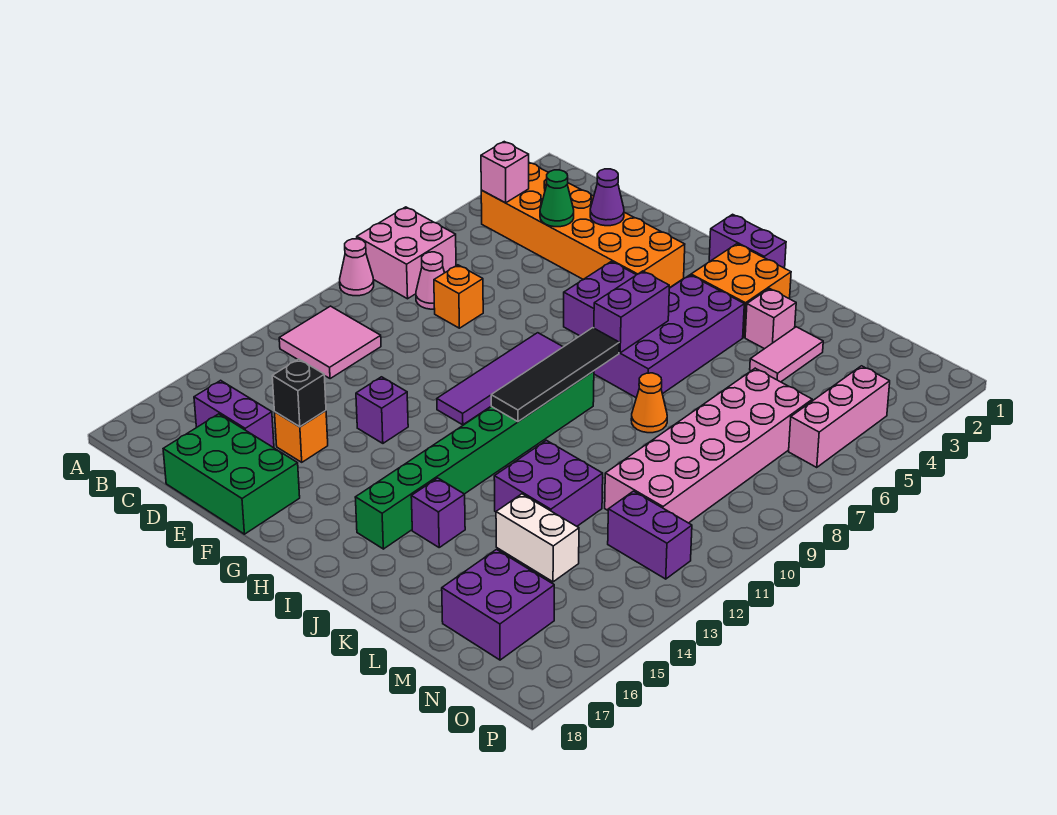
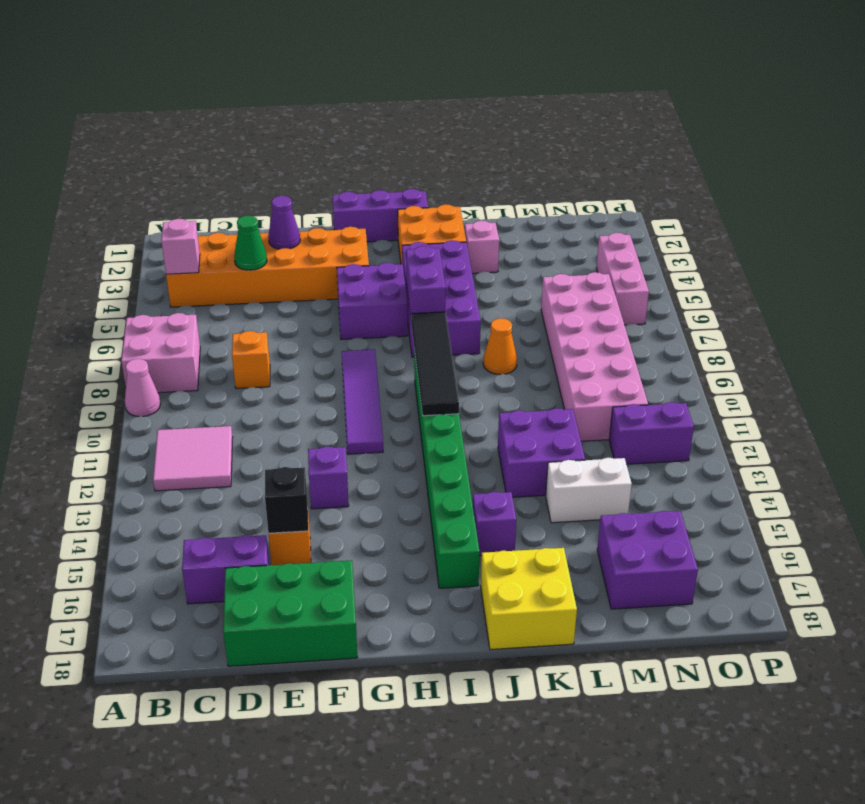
pink 1x1 cone [416,252,444,309] -> none
purple 1x2 brick [709,214,786,268] -> purple 1x3 brick [332,189,428,242]
none -> yellow 2x2 brick [481,548,577,650]
pink 1x2 tile [750,327,823,382] -> none

